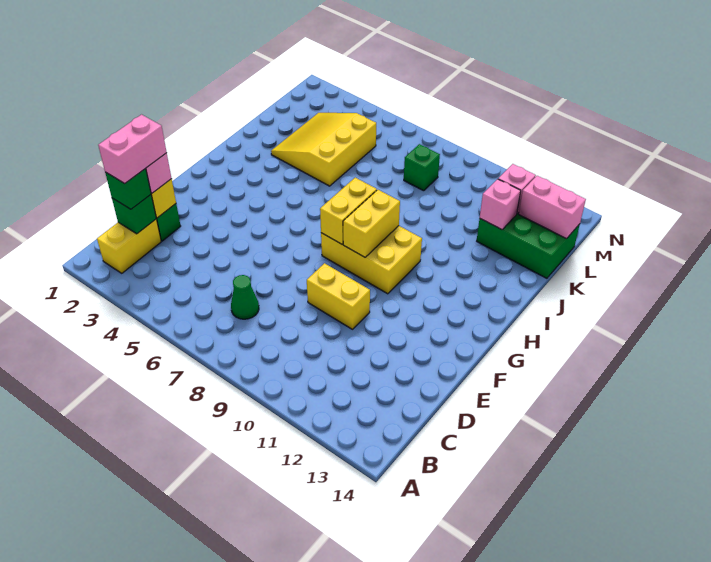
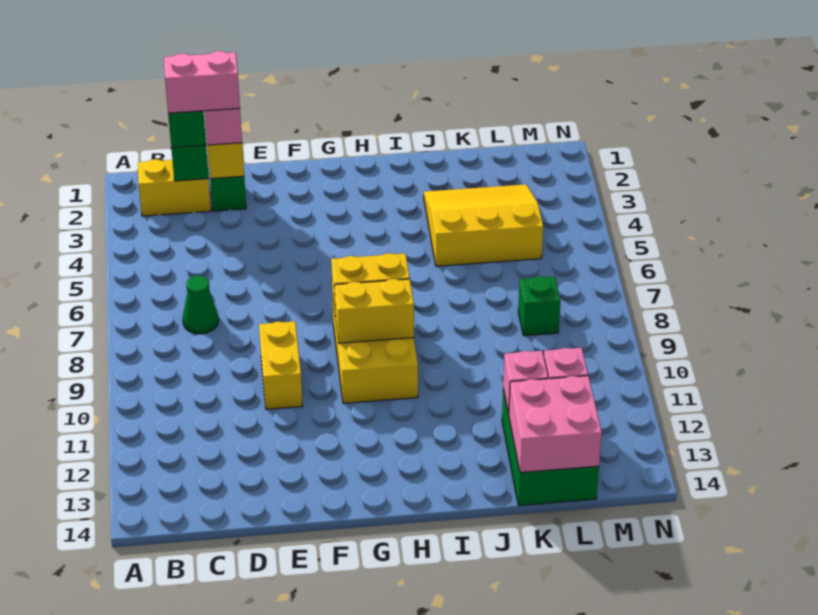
pink 1x2 brick [519,176,586,239] -> pink 2x2 brick [509,376,602,473]

